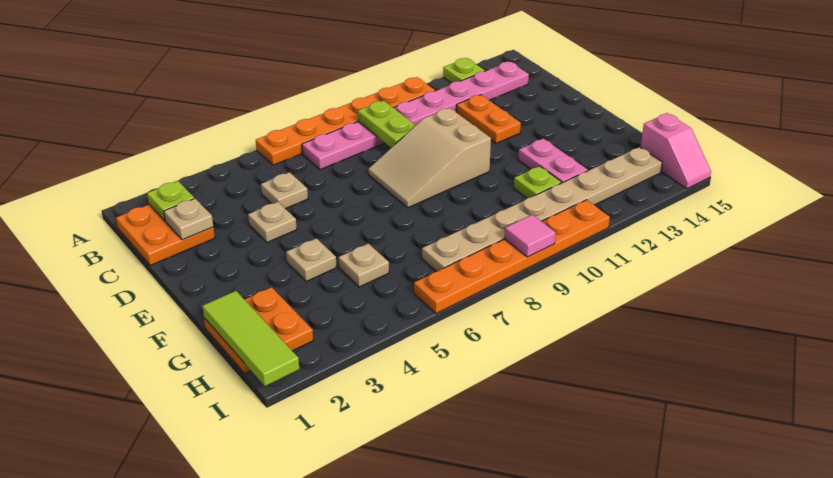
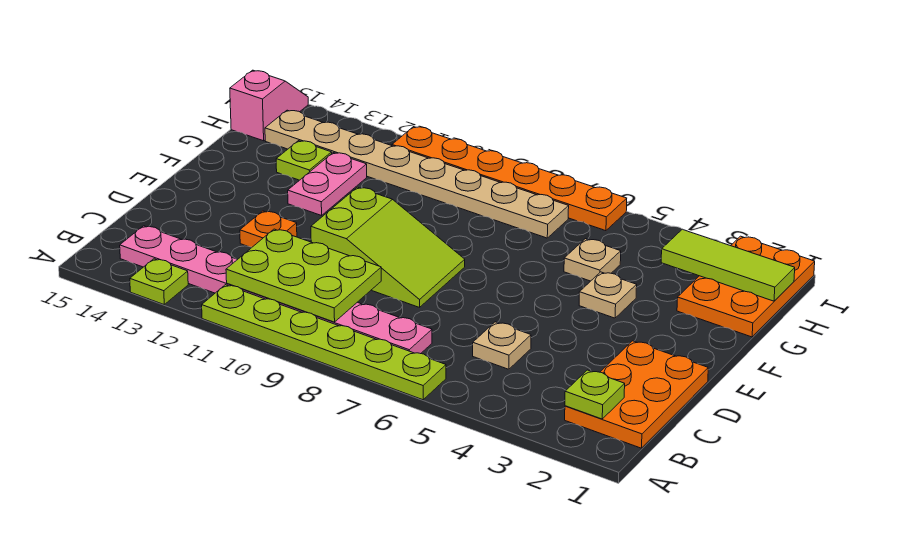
orange 1x6 plate [256,77,435,165] -> lime 1x6 plate [202,285,446,400]
orange 2x2 plate [116,204,215,265] -> orange 2x3 plate [565,341,708,448]
lime 1x2 plate [358,101,416,148] -> lime 2x3 plate [226,229,381,322]
tan 1x1 plate [164,198,213,240] -> none
orange 1x2 plate [456,95,521,144] -> orange 1x1 plate [240,211,297,247]
tan 1x1 plate [248,202,297,242] -> none
tan 2x3 slope [368,108,491,208] -> lime 2x3 slope [311,187,465,307]
orange 2x2 plate [204,287,313,374] -> orange 2x3 plate [677,236,815,337]
lime 1x3 tile [202,291,299,386] -> lime 1x3 tile turned to [661,229,795,301]
lime 1x1 plate [514,166,562,198] -> lime 1x1 plate moved to [276,141,332,180]
pink 1x1 tile [504,215,556,257] -> none

